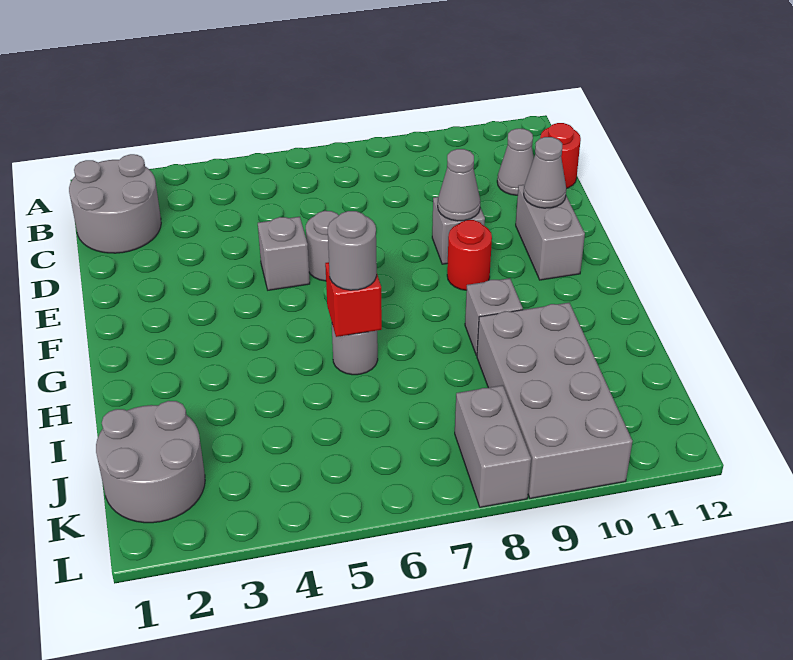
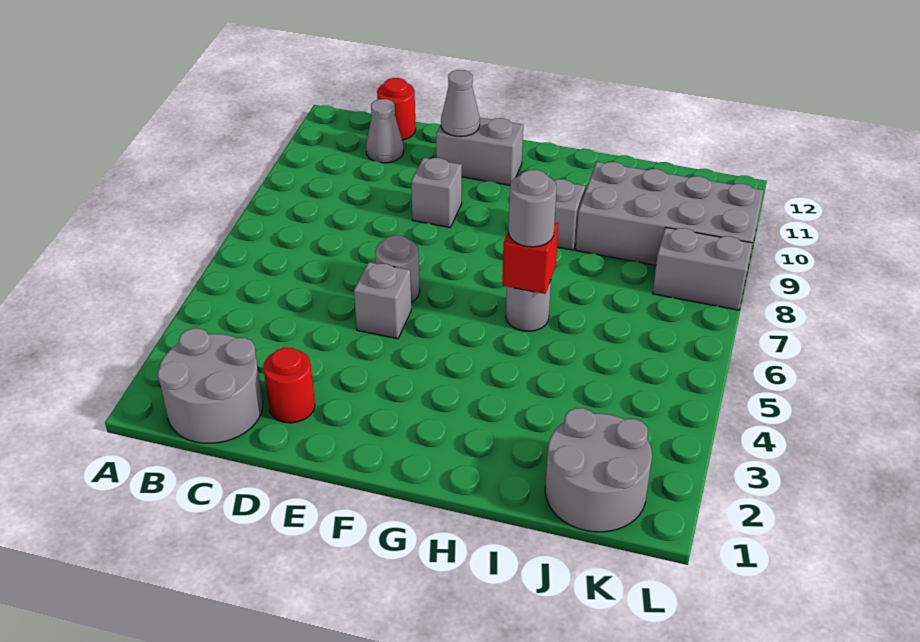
grey 1x1 cone [438,149,480,221] -> none
red 1x1 round brick [447,220,492,290] -> red 1x1 round brick moved to [263,347,315,423]

